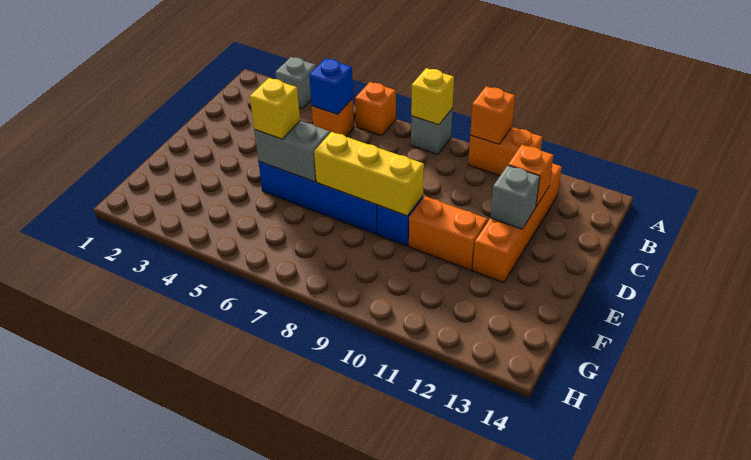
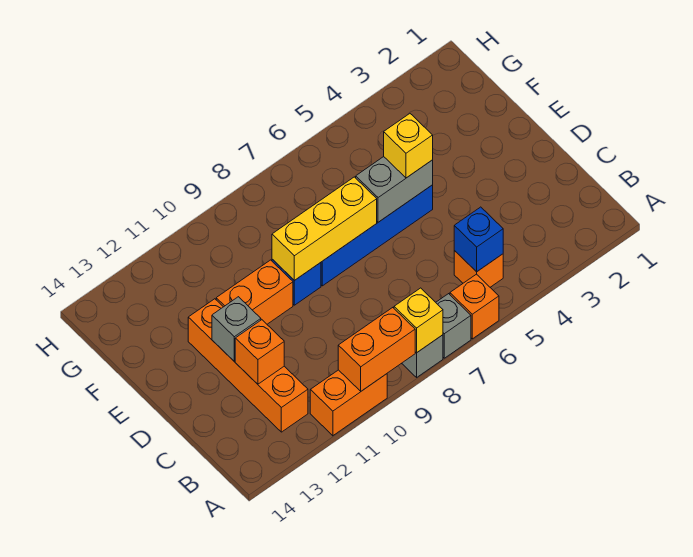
grey 1x1 brick [275,57,316,109] -> grey 1x1 brick moved to [436,294,471,358]
orange 1x1 brick [470,86,515,144] -> orange 1x2 brick [338,308,415,391]

